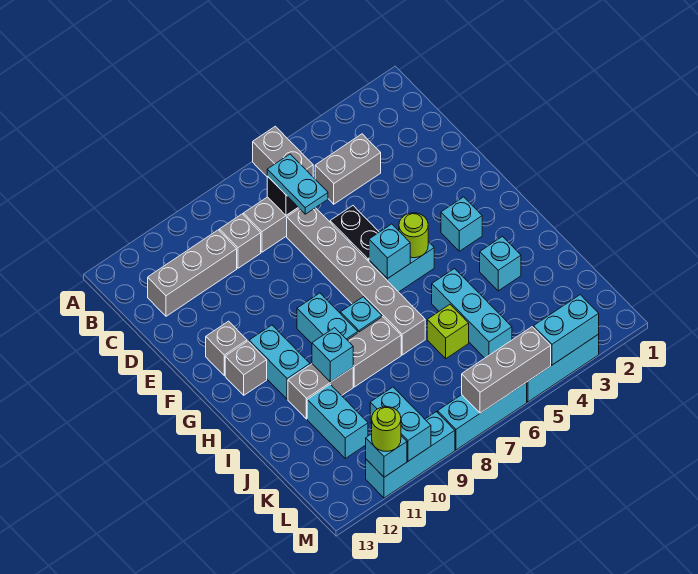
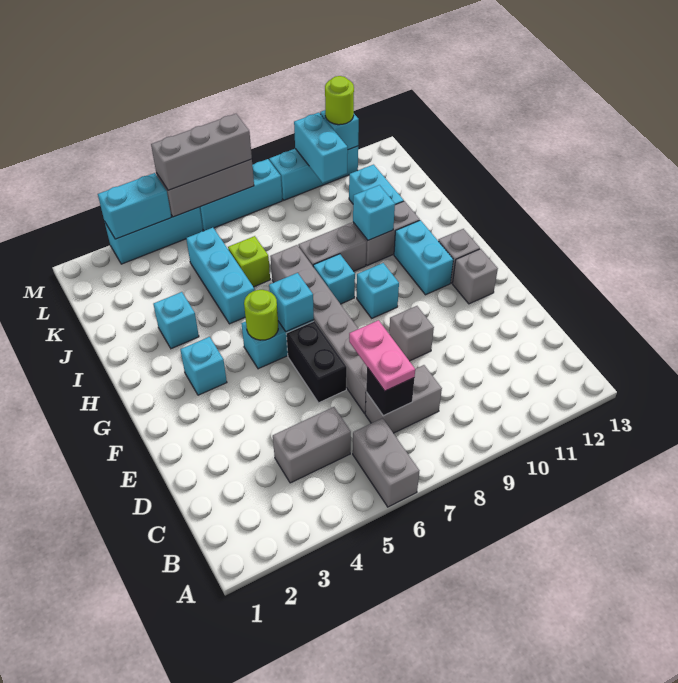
cyan 1x2 plate [267,154,328,214] -> pink 1x2 plate [349,320,415,391]
grey 1x1 brick [219,214,261,268] -> grey 1x1 brick moved to [389,306,434,361]
grey 1x3 brick [148,230,237,316] -> grey 1x3 brick moved to [151,114,252,190]
cyan 1x2 brick [297,293,358,343] -> cyan 1x1 brick [357,263,399,318]

